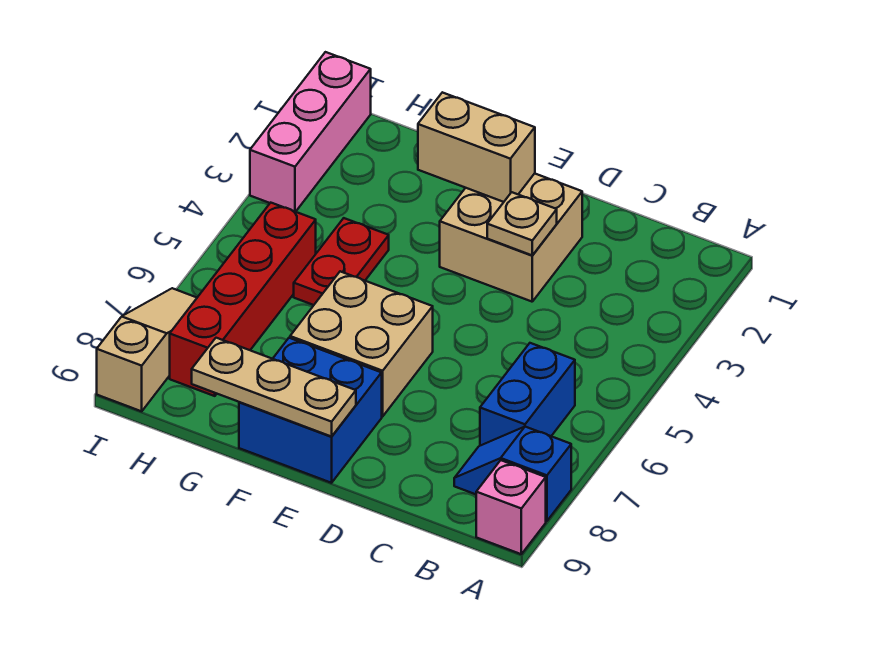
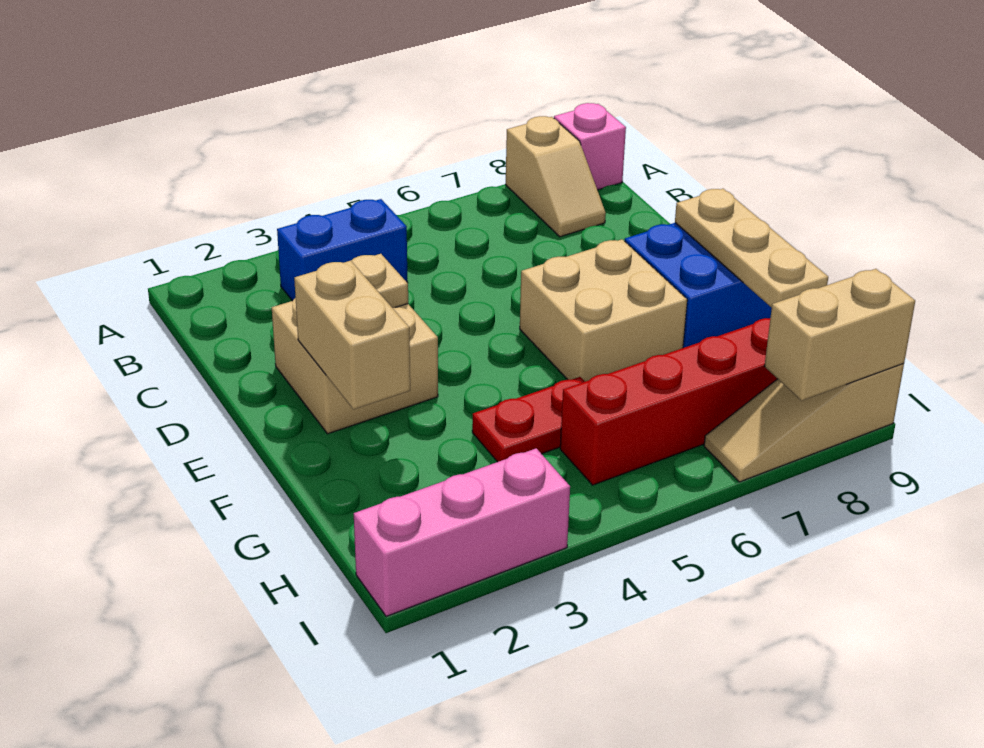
blue 1x2 slope [454,427,571,521] -> tan 1x2 slope [506,116,606,237]
blue 1x2 brick [480,343,575,446] -> blue 1x2 brick moved to [277,199,408,301]
none -> tan 1x2 brick [764,269,915,401]

